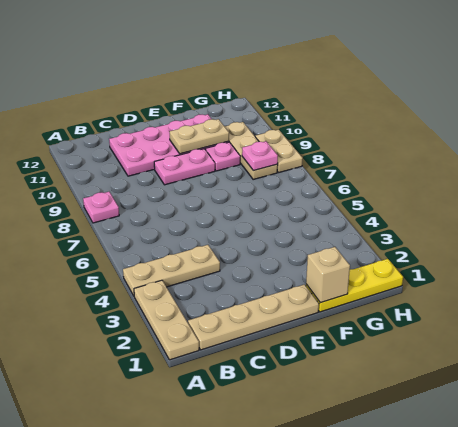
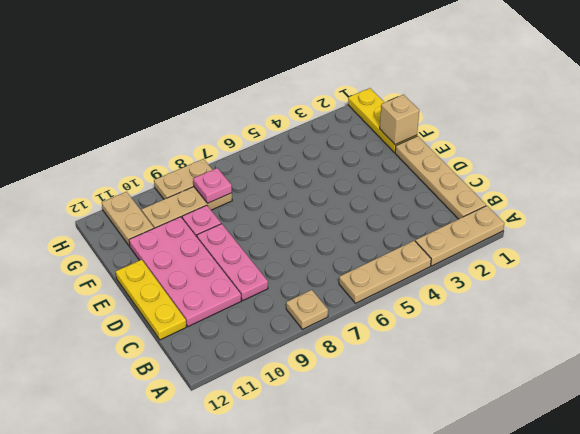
tan 1x3 plate [123,245,220,296] -> tan 1x3 plate turned to [339,241,431,303]
pink 1x1 plate [83,192,119,223] -> tan 1x1 plate [286,290,328,329]
none -> yellow 1x3 plate [116,260,186,340]
pink 1x2 plate [154,149,215,185] -> pink 1x3 plate [197,224,268,300]
tan 1x2 plate [170,119,229,154] -> tan 1x2 plate moved to [102,192,154,246]

